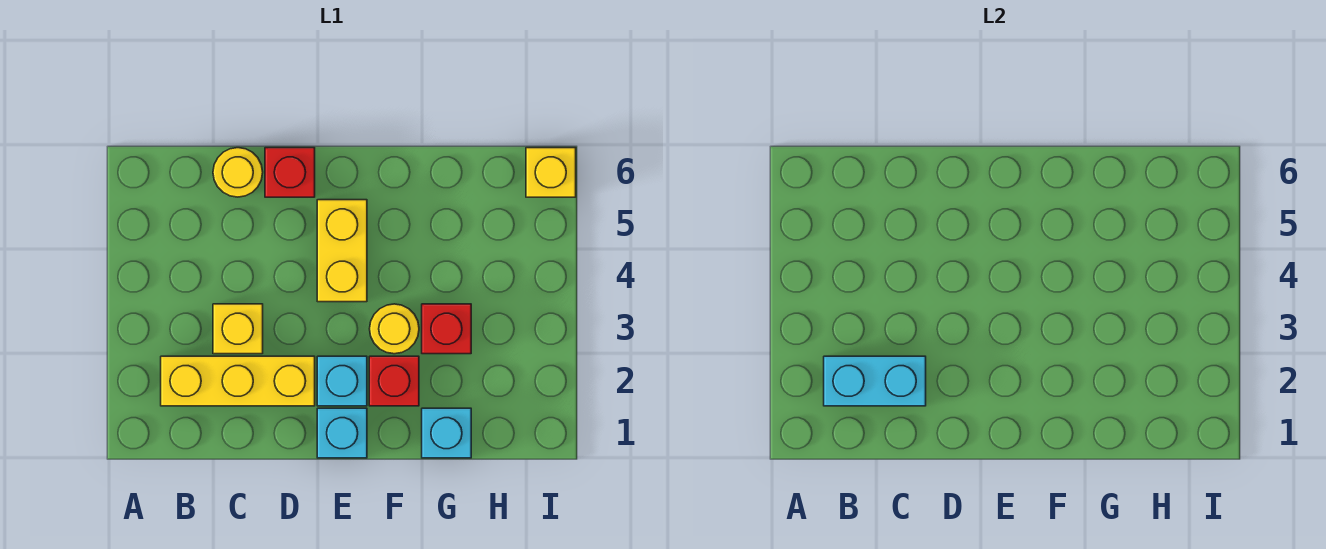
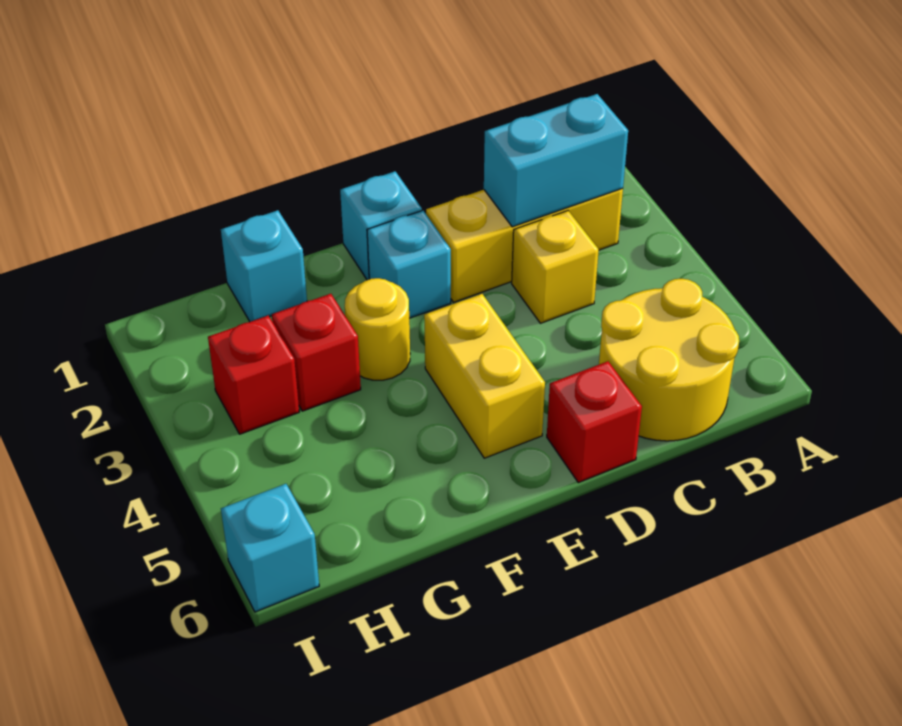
yellow 1x1 round brick [213,148,263,197] -> yellow 2x2 round brick [599,279,739,441]
red 1x1 brick [369,356,419,406] -> red 1x1 brick moved to [208,315,299,434]
yellow 1x1 brick [526,148,576,197] -> cyan 1x1 brick [221,484,319,612]

